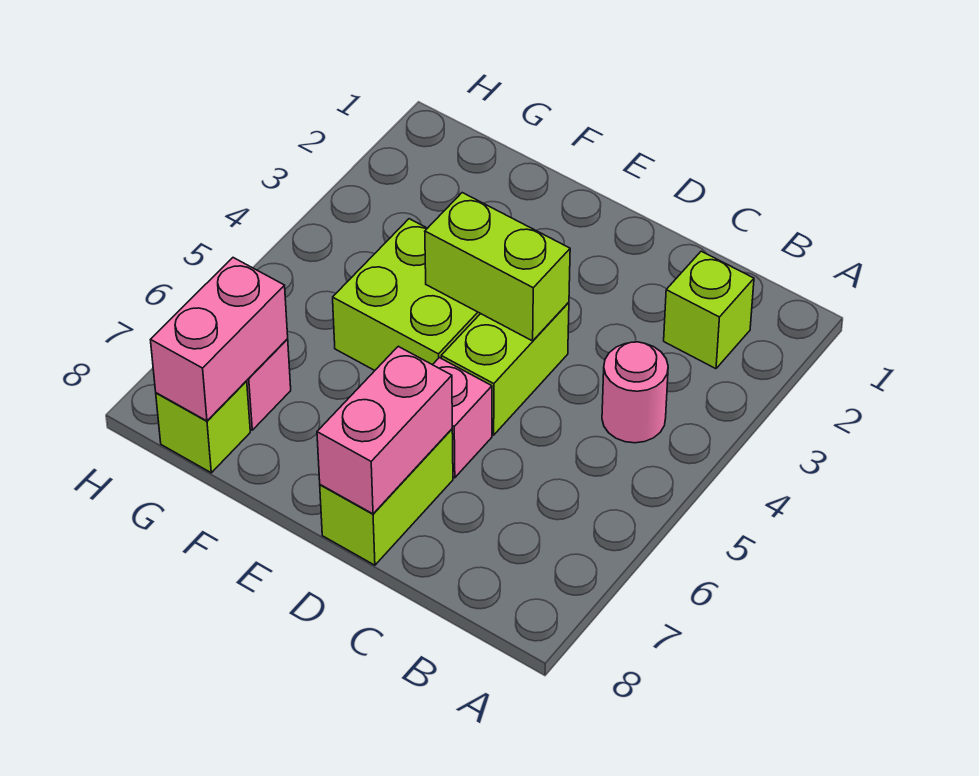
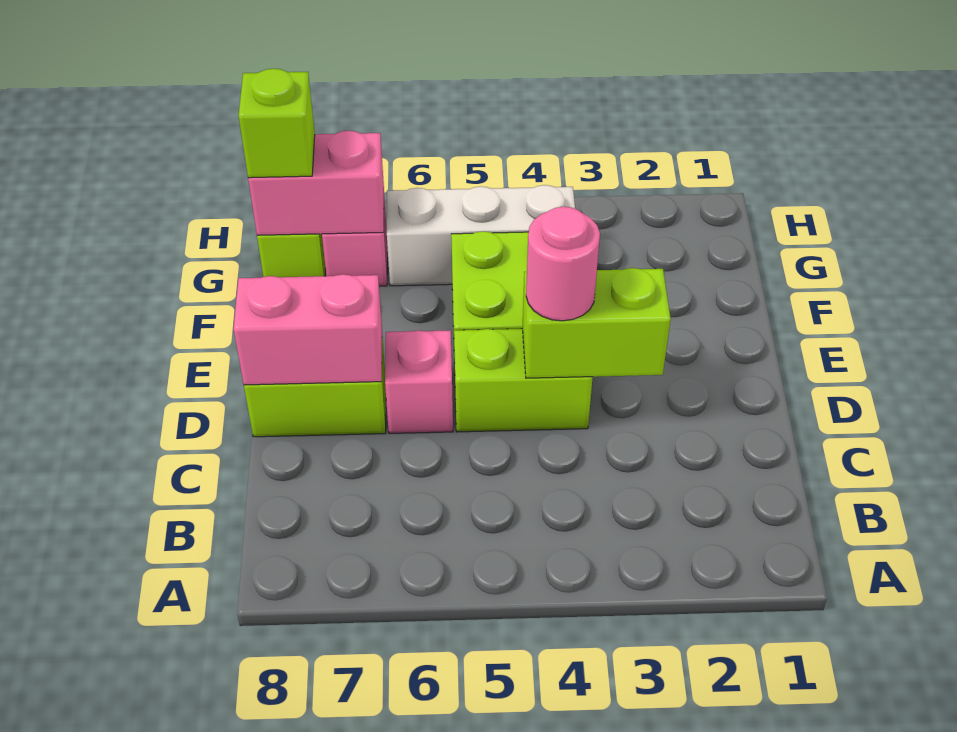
lime 1x1 brick [664,251,754,369] -> lime 1x1 brick moved to [239,69,315,178]
pink 1x1 round brick [602,342,668,443] -> pink 1x1 round brick moved to [526,207,600,321]
lime 1x2 brick [425,193,570,341] -> lime 1x2 brick turned to [522,268,671,378]
none -> white 1x3 brick [387,185,575,286]

